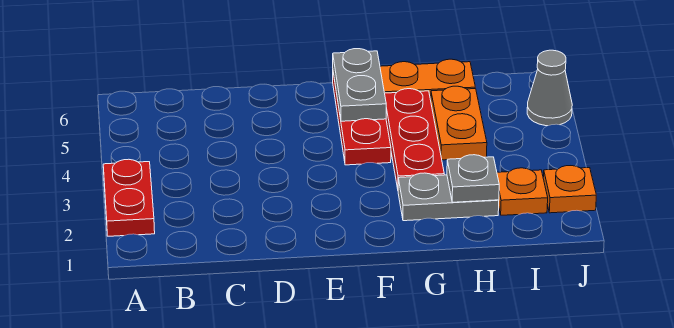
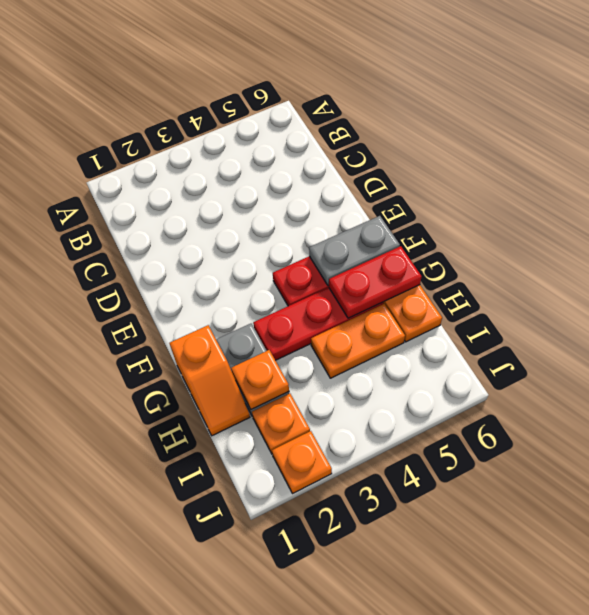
red 1x2 plate [103,159,155,236] -> red 1x2 plate moved to [328,246,422,318]
none -> orange 1x2 slope [169,325,250,436]
grey 1x1 plate [447,155,499,202] -> orange 1x1 plate [231,350,289,410]
grey 1x1 cone [527,50,572,126] -> none

